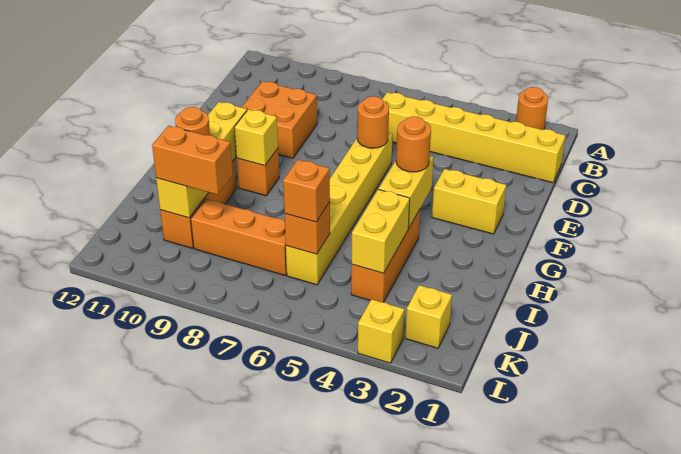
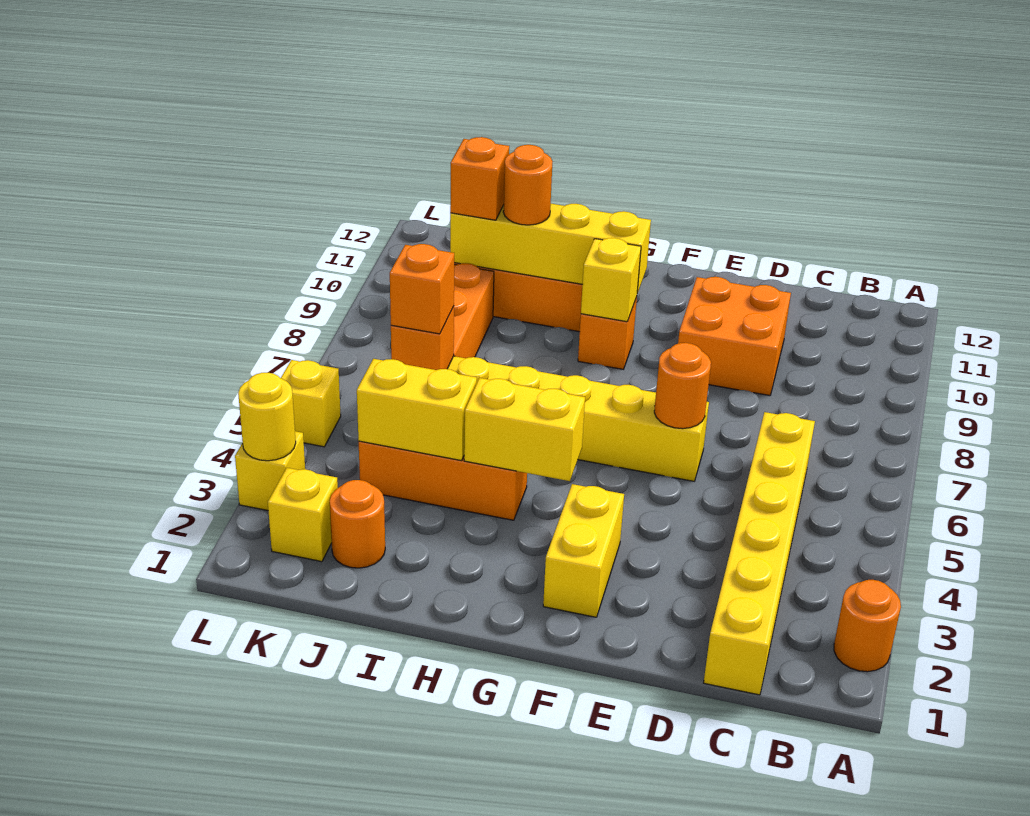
orange 1x1 round brick [396,116,431,172] -> orange 1x1 round brick moved to [330,480,385,568]
orange 1x2 brick [152,126,233,195] -> orange 1x1 brick [450,137,509,220]
none -> yellow 1x1 round brick [238,373,296,461]
none -> yellow 1x1 brick [281,360,341,447]

